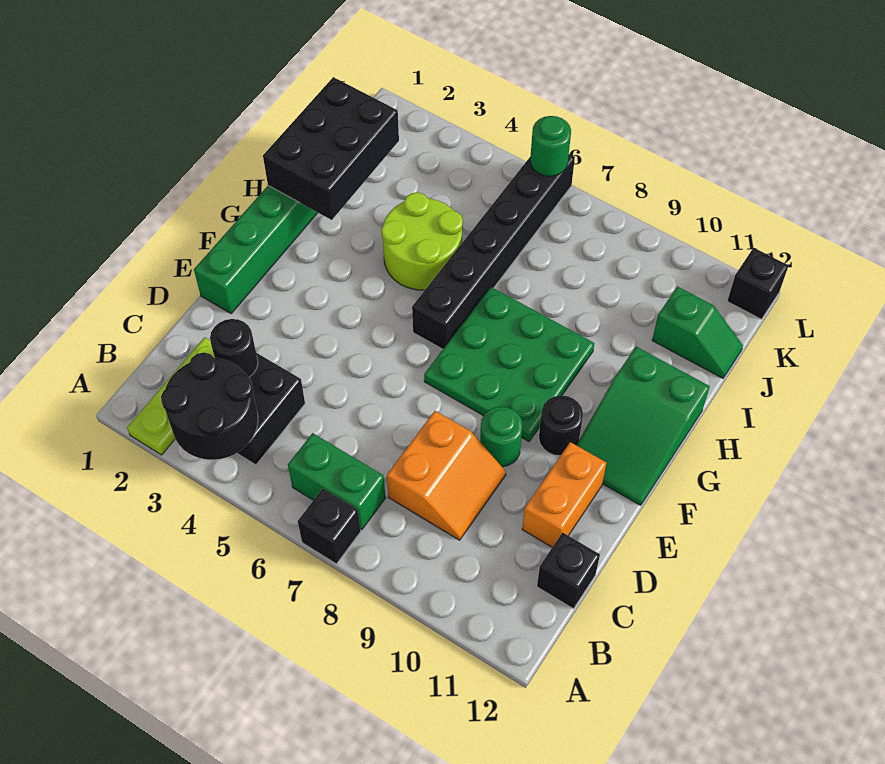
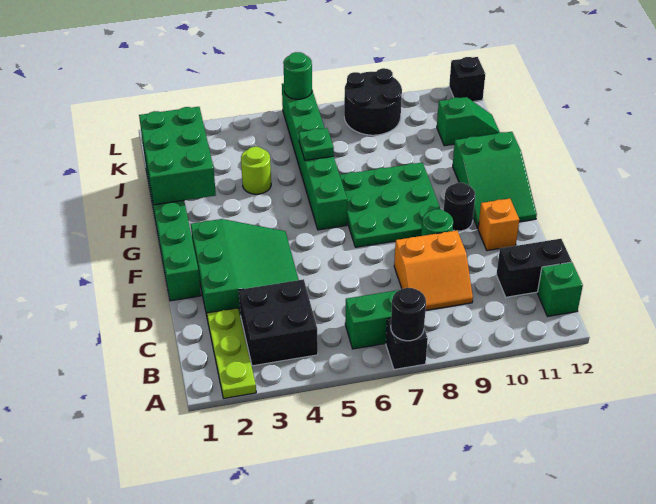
black 2x2 round brick [161,352,258,460] -> black 2x2 round brick moved to [344,68,402,135]
none -> green 1x1 brick [538,262,583,316]
black 1x1 round brick [210,319,258,377] -> black 1x1 round brick moved to [391,288,426,341]
orange 2x2 slope [387,411,506,540] -> orange 2x2 slope turned to [394,230,473,311]
black 1x1 brick [537,533,600,609] -> black 1x2 brick [496,239,572,297]
none -> green 3x3 slope [191,219,299,320]
orange 1x2 brick [522,442,606,547] -> orange 1x1 brick [478,199,519,251]
black 1x6 brick [412,154,575,349] -> green 1x6 brick [282,83,347,230]
black 2x3 brick [263,77,399,220] -> green 2x3 brick [139,107,216,205]
lime 2x2 round brick [381,192,463,290] -> lime 1x1 round brick [241,147,271,194]
none -> green 1x1 plate [299,128,334,160]

